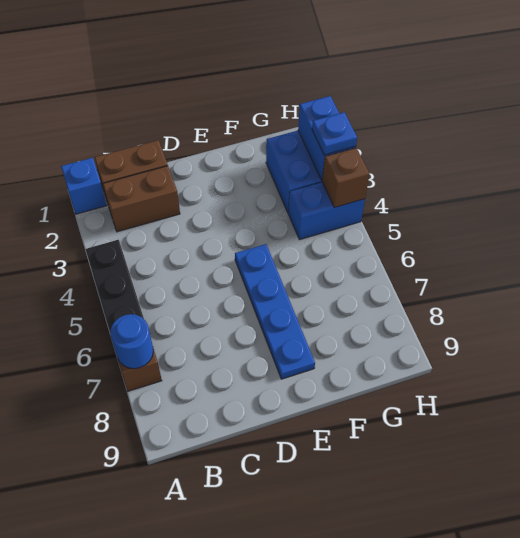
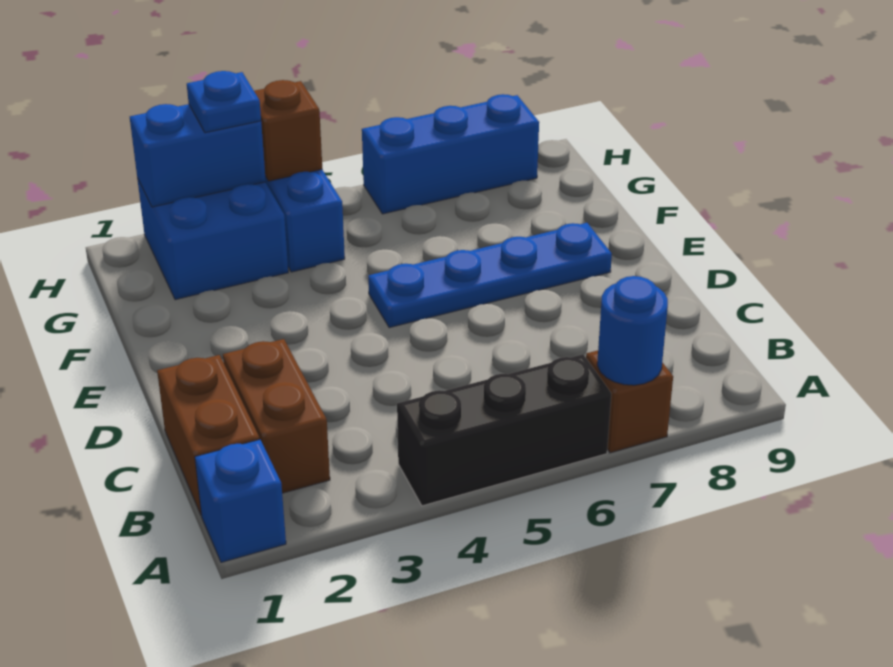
none -> blue 1x3 brick [362,94,539,214]

